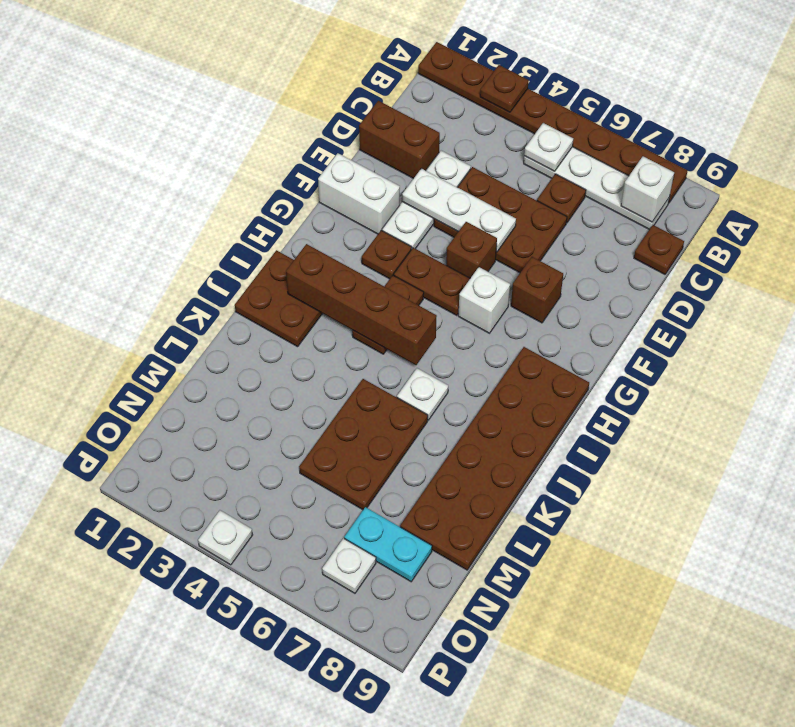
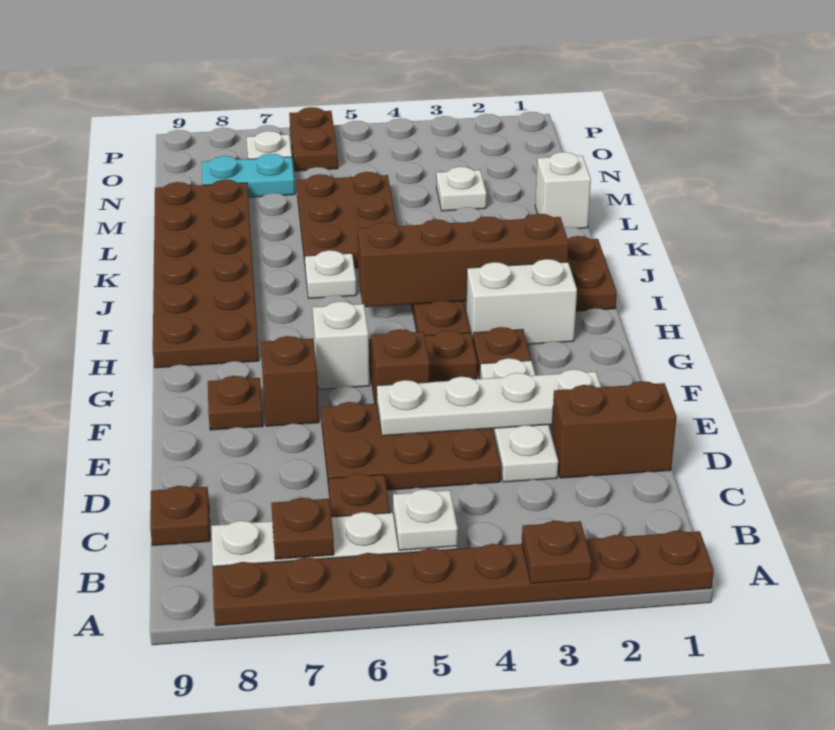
none -> brown 1x1 plate [271,498,334,559]
white 1x1 brick [621,156,674,222] -> white 1x1 brick moved to [535,152,591,228]
white 1x3 plate [402,168,516,252] -> white 1x4 plate [377,369,601,436]
white 1x2 brick [318,153,400,234] -> white 1x2 brick moved to [466,259,577,344]
none -> brown 1x1 plate [208,376,263,430]
none -> brown 1x2 plate [289,107,338,171]
white 1x1 plate [198,510,252,565] -> white 1x1 plate moved to [436,167,487,211]

